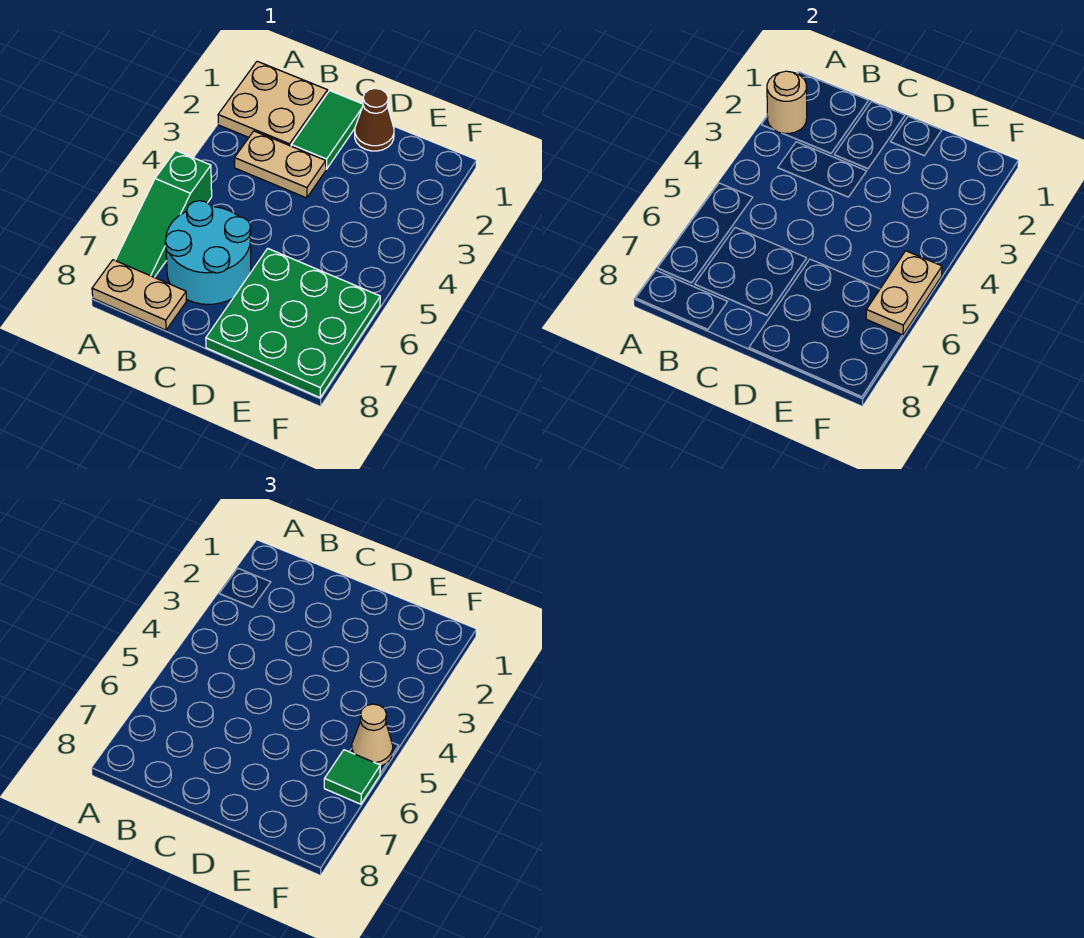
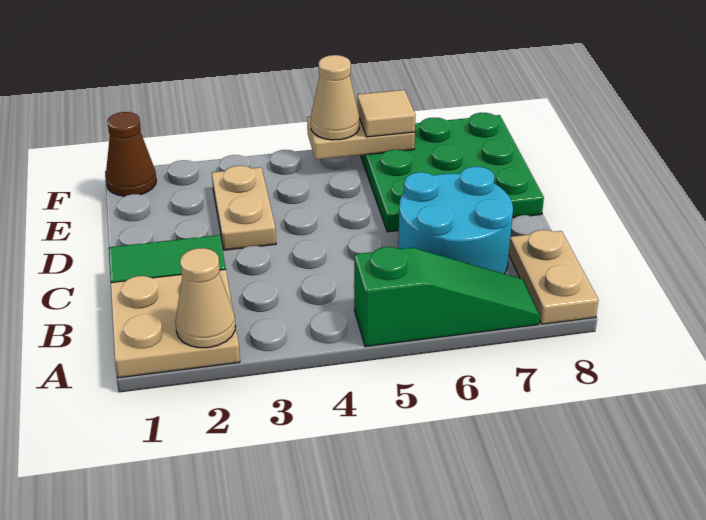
tan 1x1 round brick [767,71,807,133] -> tan 1x1 cone [175,248,235,348]
tan 1x2 plate [235,131,326,198] -> tan 1x2 plate moved to [212,166,276,250]
brown 1x1 cone [355,88,394,151] -> brown 1x1 cone moved to [106,112,156,196]
green 1x1 tile [324,750,380,804] -> tan 1x1 tile [357,90,415,137]

